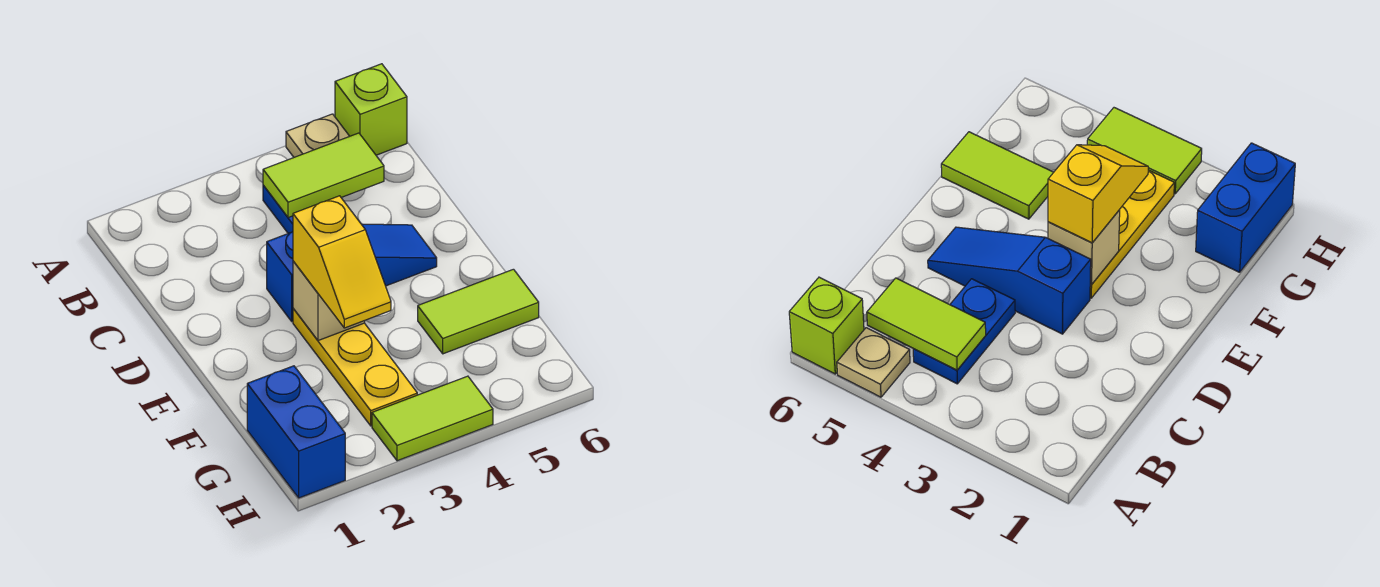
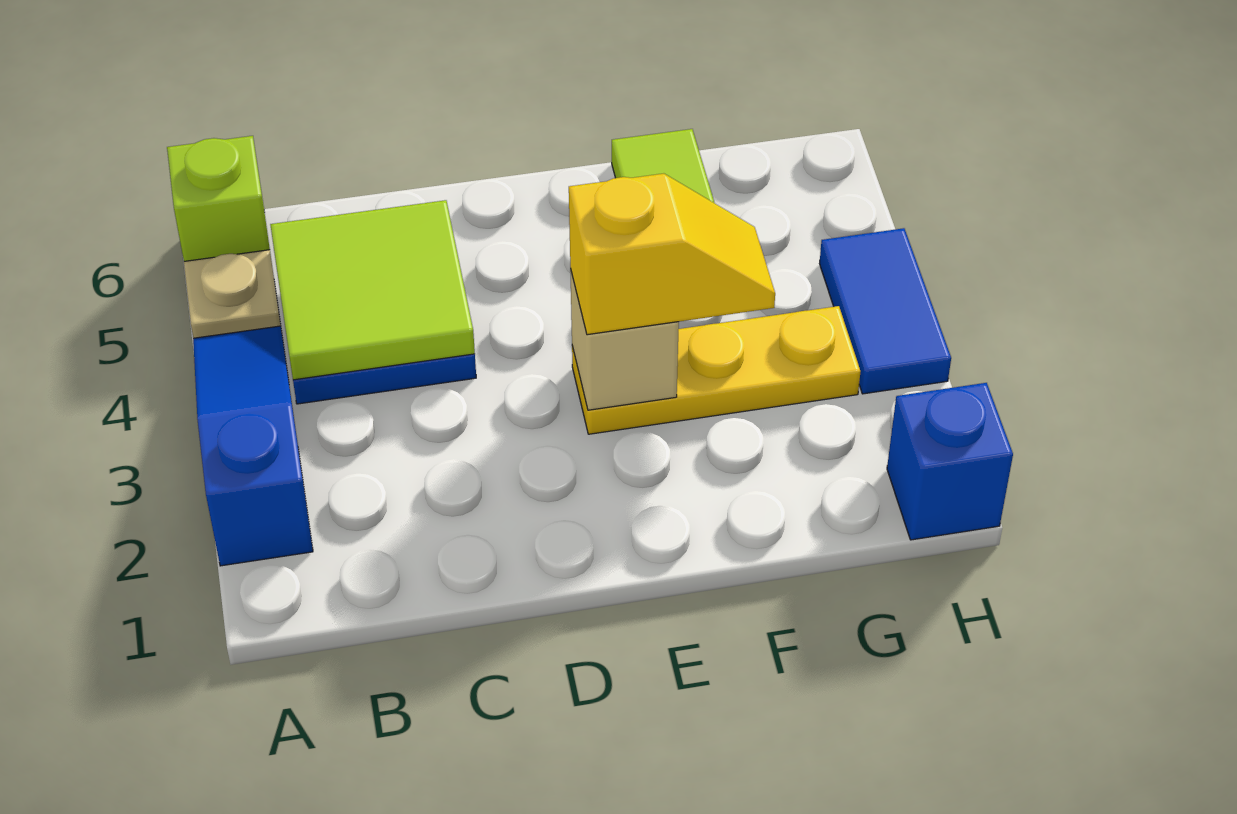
lime 1x2 tile [263,133,384,218] -> lime 2x2 tile [270,200,475,380]
blue 1x3 slope [267,224,437,321] -> blue 1x3 slope moved to [193,326,313,566]
blue 1x2 brick [247,366,345,498] -> blue 1x1 brick [887,383,1013,540]
lime 1x2 tile [372,376,493,461] -> blue 1x2 tile [820,228,951,394]

